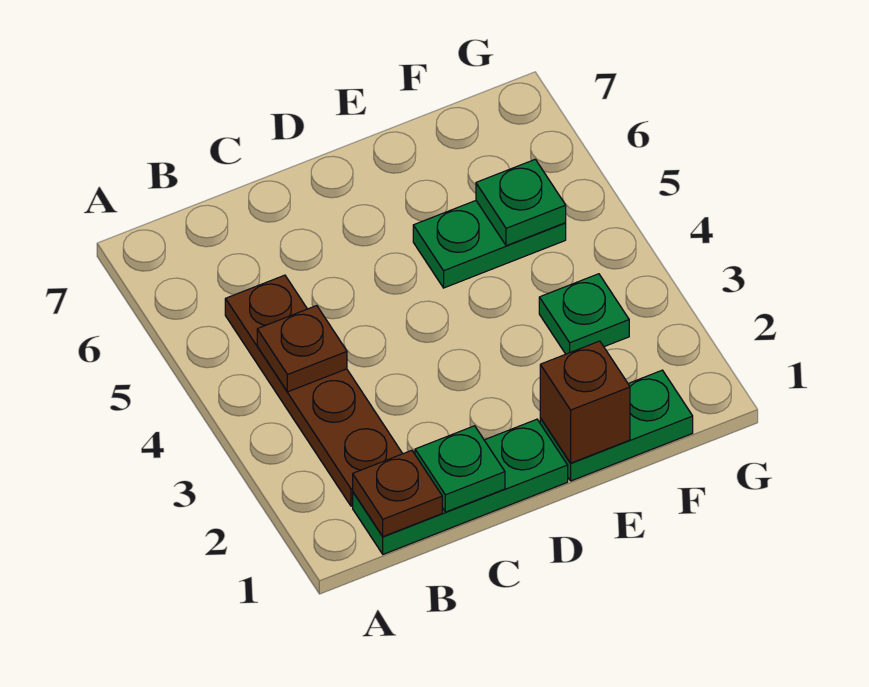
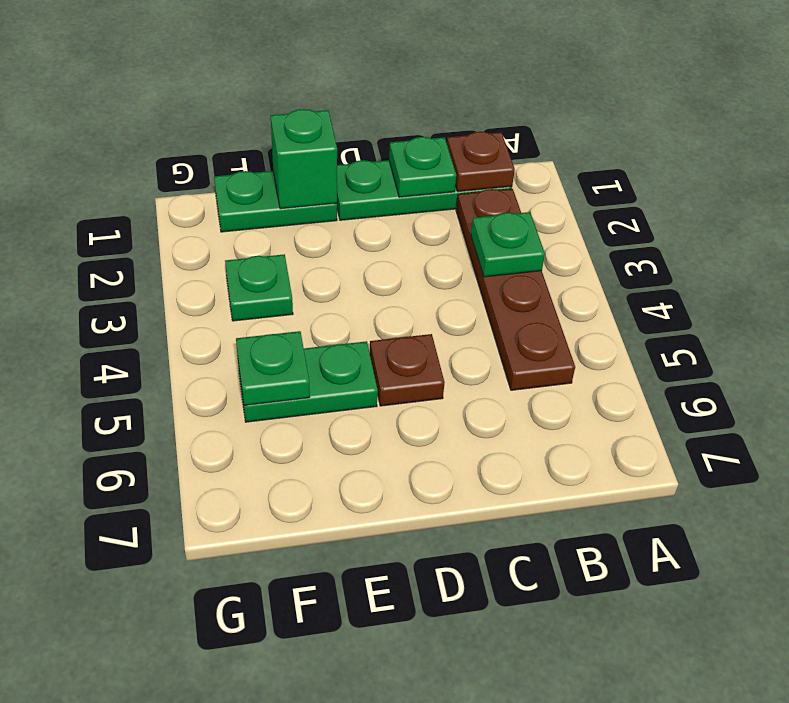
none -> green 1x1 plate [471,212,545,277]
brown 1x1 plate [257,306,347,392] -> brown 1x1 plate moved to [370,334,445,406]
brown 1x1 brick [540,341,630,463] -> green 1x1 brick [271,109,337,209]

